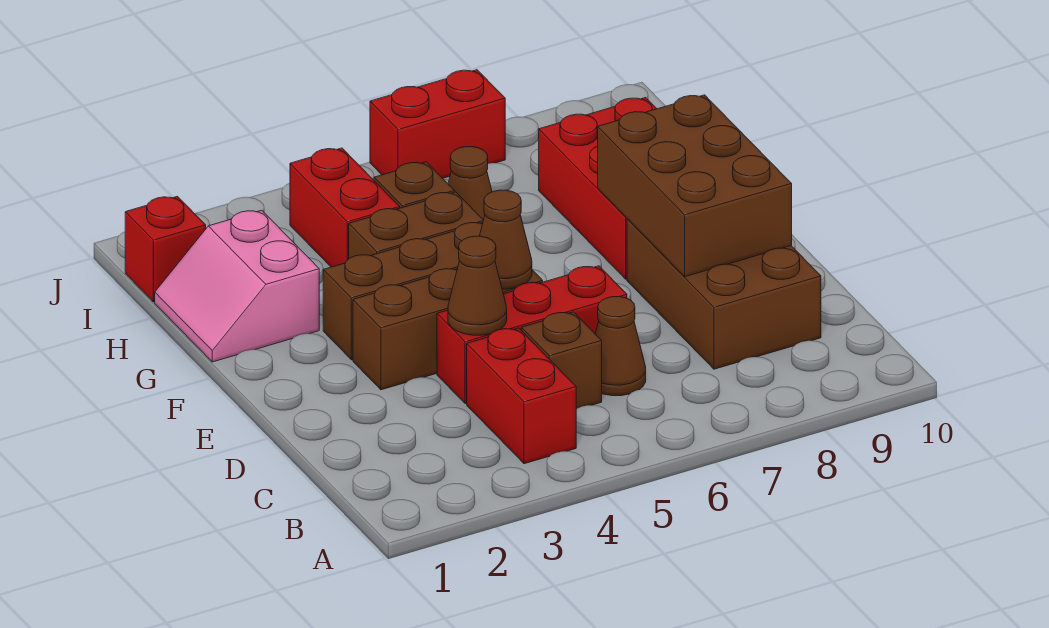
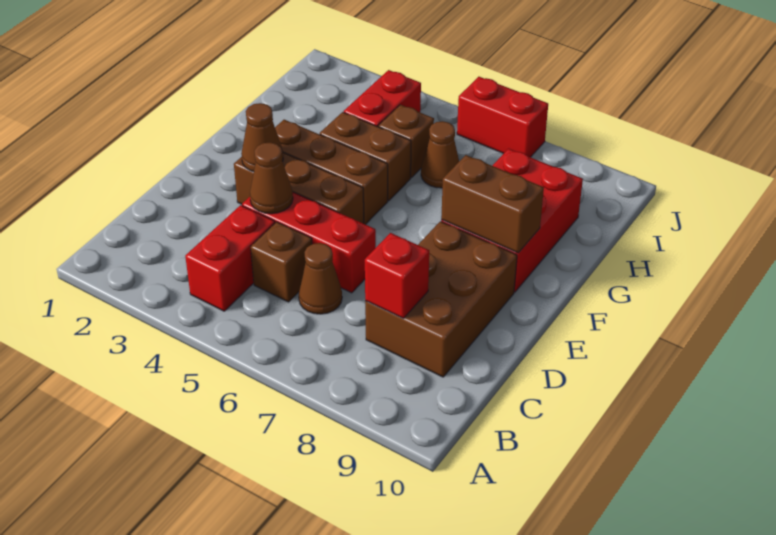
brown 2x3 brick [598,95,792,277] -> brown 1x2 brick [441,155,544,253]
brown 1x1 cone [480,190,532,289] -> brown 1x1 cone moved to [241,103,283,172]
pink 2x2 slope [155,210,319,362] -> none
red 1x1 brick [125,196,206,302] -> red 1x1 brick moved to [365,233,429,318]

